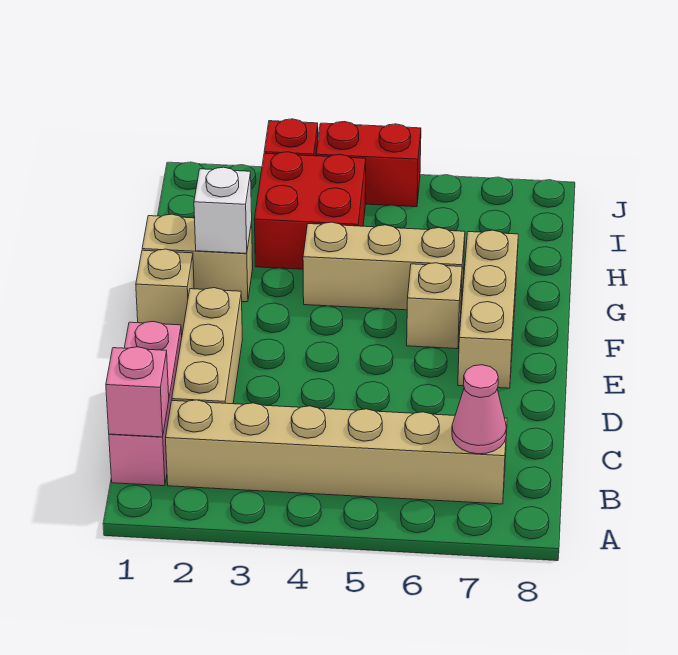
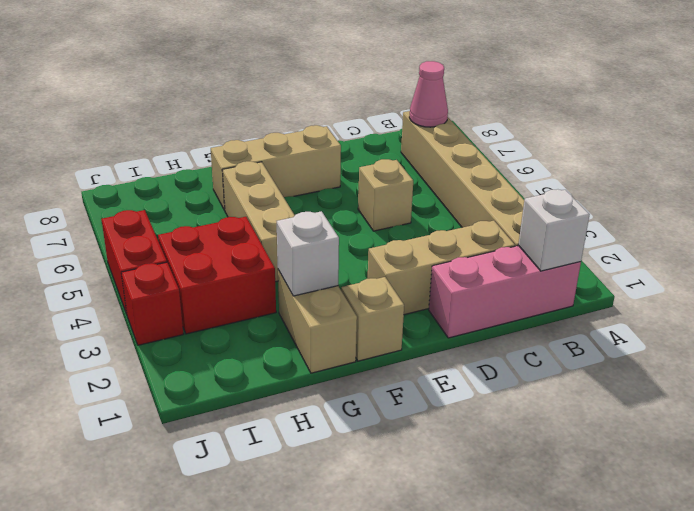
pink 1x1 brick [106,347,169,437] -> white 1x1 brick [518,189,590,271]
tan 1x1 brick [407,263,462,349] -> tan 1x1 brick moved to [358,159,413,231]

